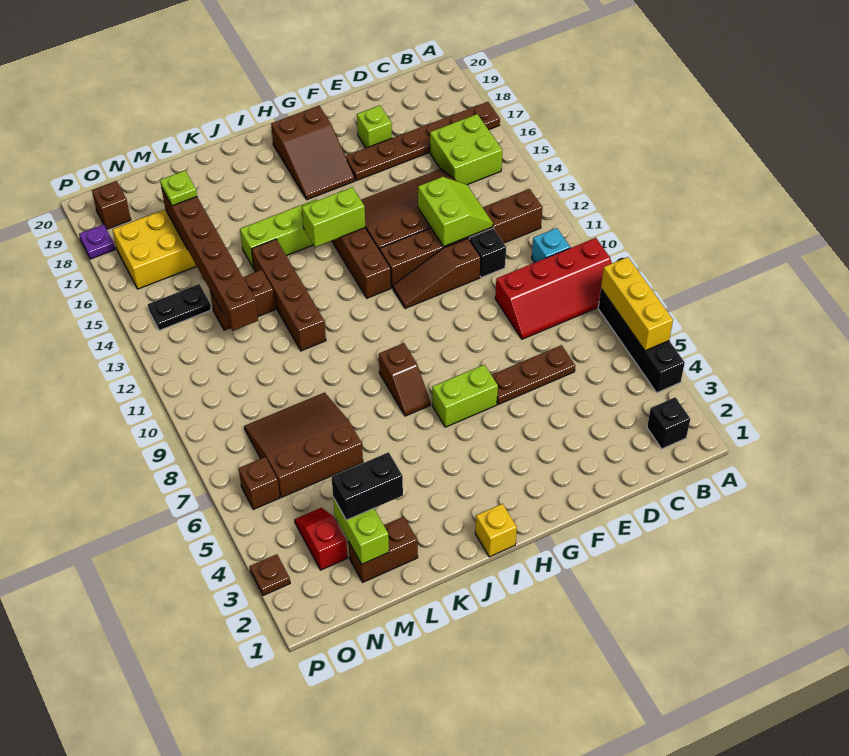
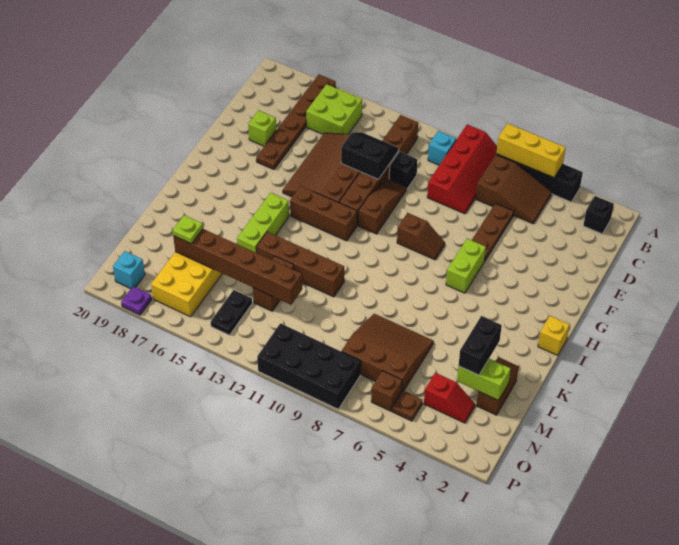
lime 2x2 slope [418,177,493,247] -> black 2x2 slope [341,132,399,180]
brown 1x3 slope [393,238,481,309] -> brown 1x3 slope turned to [358,179,407,234]
brown 2x3 slope [271,106,355,200] -> brown 2x3 slope moved to [476,155,552,224]
lime 1x2 brick [302,187,365,247] -> none
brown 1x2 slope [379,343,430,416] -> brown 1x2 slope moved to [397,213,445,260]
brown 3x3 slope [244,393,363,497] -> brown 3x3 slope turned to [342,314,434,391]
red 1x2 slope [295,508,347,570] -> red 1x2 slope turned to [424,372,475,423]
none -> black 2x4 brick [257,323,361,409]
brown 1x1 brick [92,181,131,229] -> cyan 1x1 brick [113,251,145,289]
brown 1x1 plate [250,554,290,596] -> brown 1x1 plate moved to [392,391,423,421]

